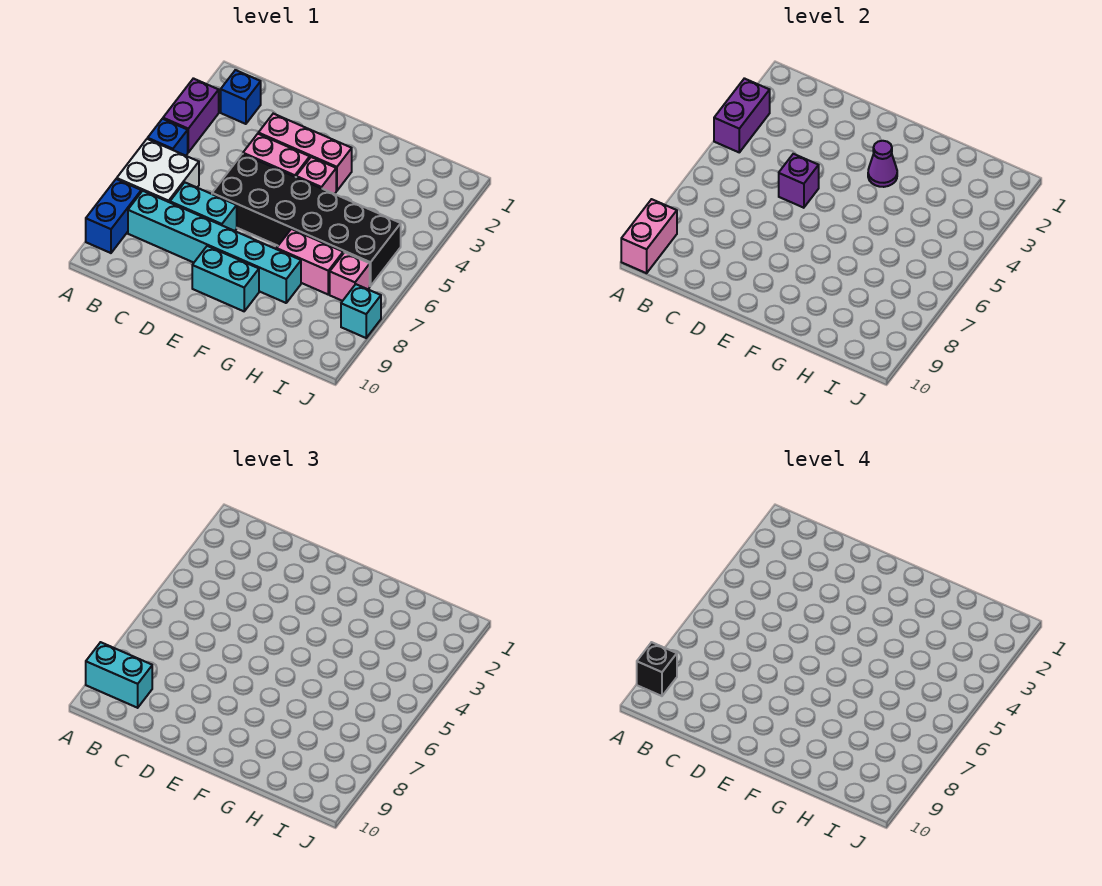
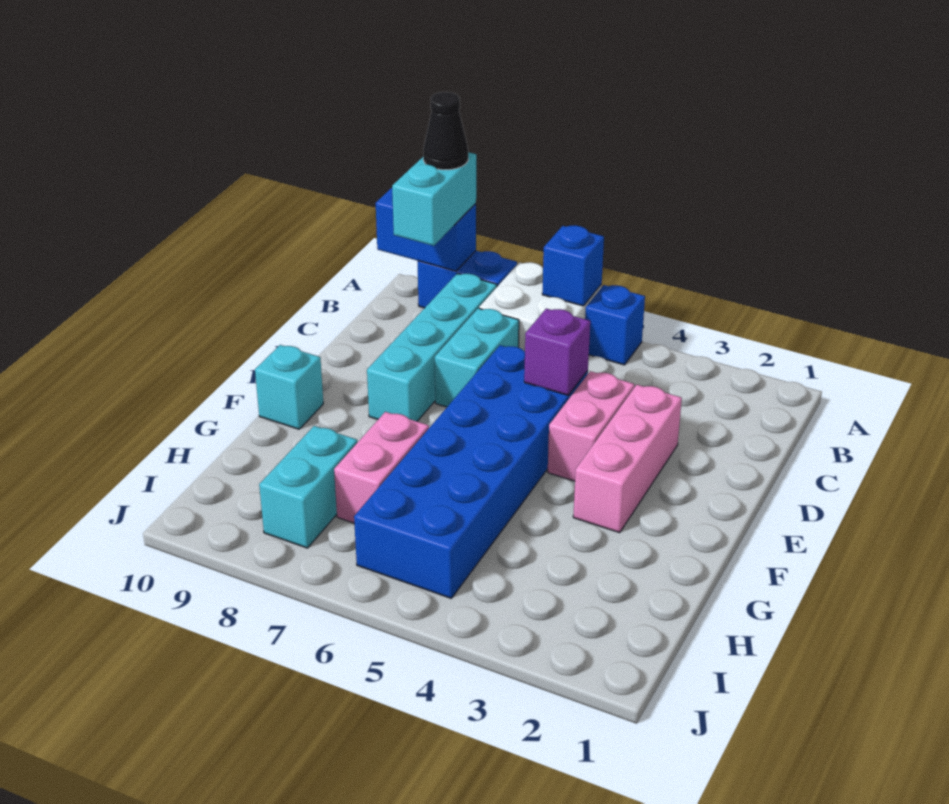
purple 1x2 brick [163,78,219,152] -> none
purple 1x2 brick [714,78,770,152] -> none
pink 1x2 brick [621,199,677,273] -> blue 1x2 brick [376,188,476,271]
black 1x1 brick [637,642,677,696] -> black 1x1 cone [423,92,468,170]
blue 1x1 brick [221,70,261,124] -> blue 1x1 brick moved to [542,225,604,306]
cyan 1x6 brick [128,191,301,303] -> cyan 1x4 brick [367,273,497,421]
black 2x6 brick [212,154,401,286] -> blue 2x6 brick [354,345,588,598]
cyan 1x2 brick [192,246,259,311] -> cyan 1x2 brick moved to [259,426,358,548]
purple 1x1 cone [868,141,897,187] -> none
pink 1x1 brick [296,157,336,194] -> none
pink 1x1 brick [330,252,370,301] -> none
cyan 1x1 brick [341,284,381,338] -> cyan 1x1 brick moved to [255,345,323,429]

